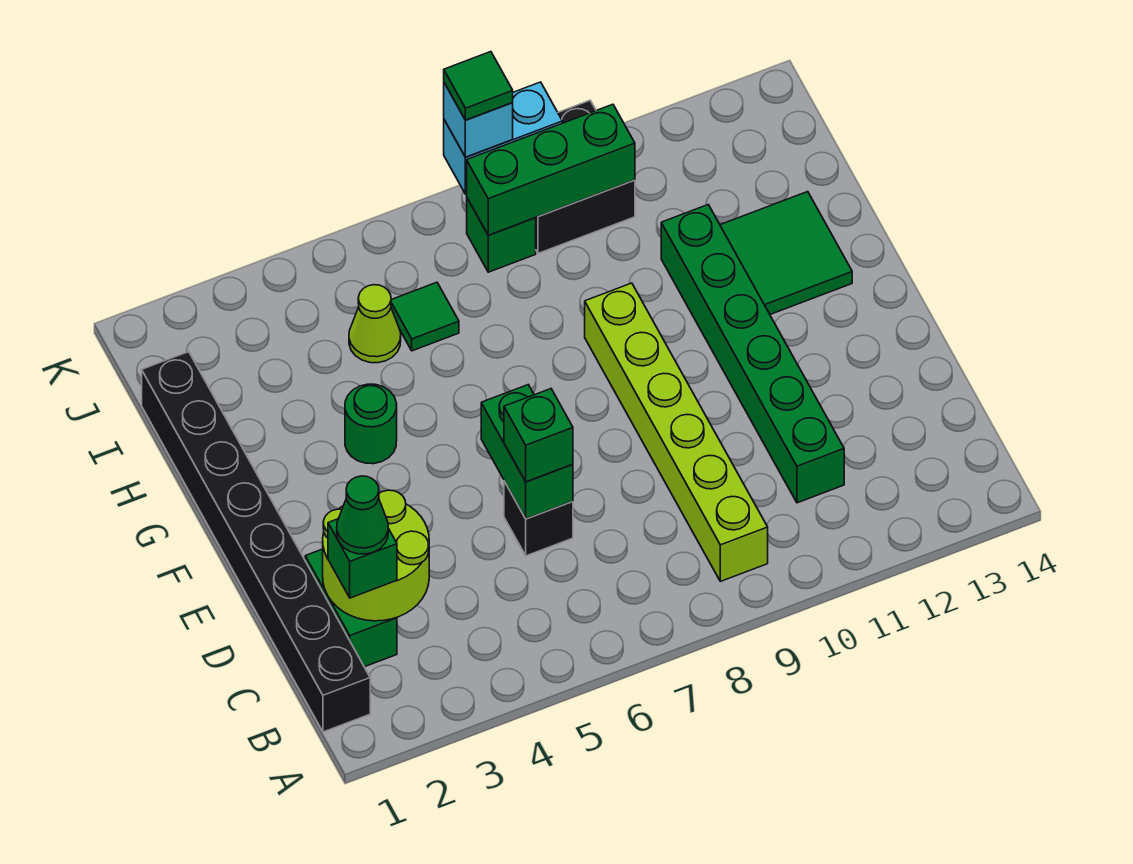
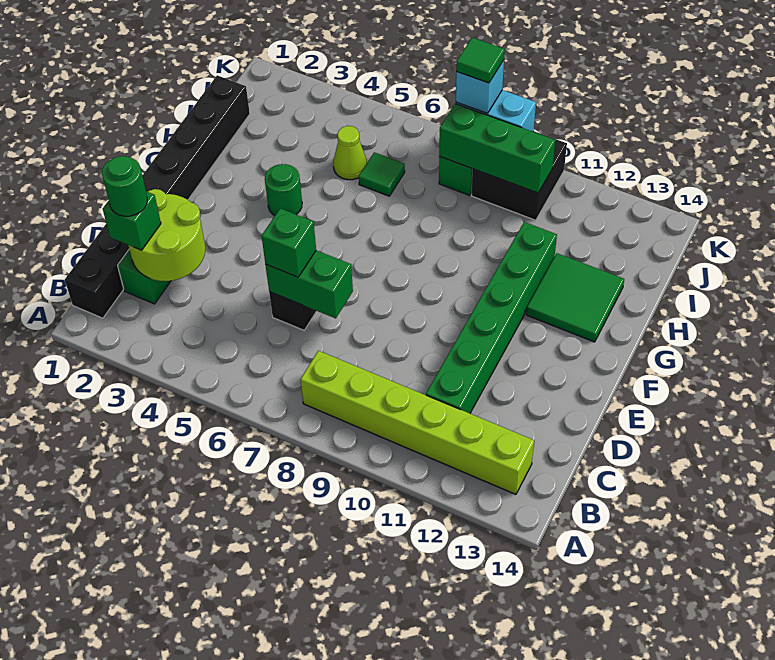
lime 1x6 brick [585,283,768,581] -> lime 1x6 brick turned to [300,351,534,494]
green 1x1 cone [337,476,388,554] -> green 1x1 round brick [102,156,147,216]
green 1x2 brick [481,385,573,519] -> green 1x2 brick turned to [265,250,353,318]

